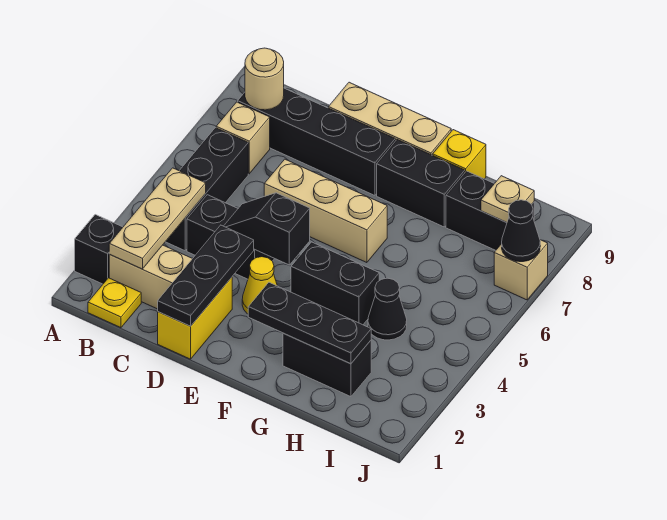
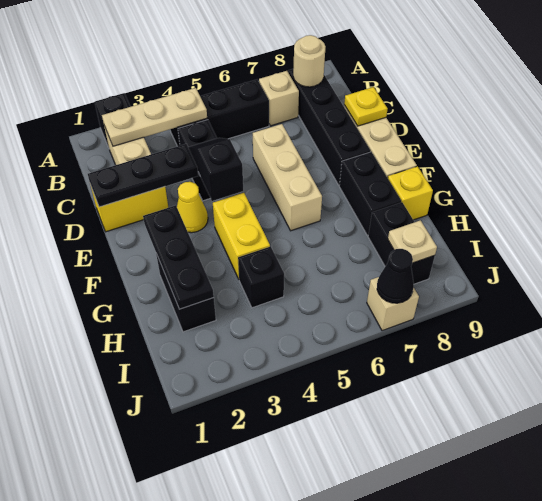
yellow 1x1 plate [88,278,141,328] -> yellow 1x1 plate moved to [344,87,388,126]
black 1x2 brick [291,242,379,325] -> yellow 1x2 brick [213,193,270,279]
black 1x1 cone [368,278,407,340] -> black 1x1 brick [238,246,284,308]

